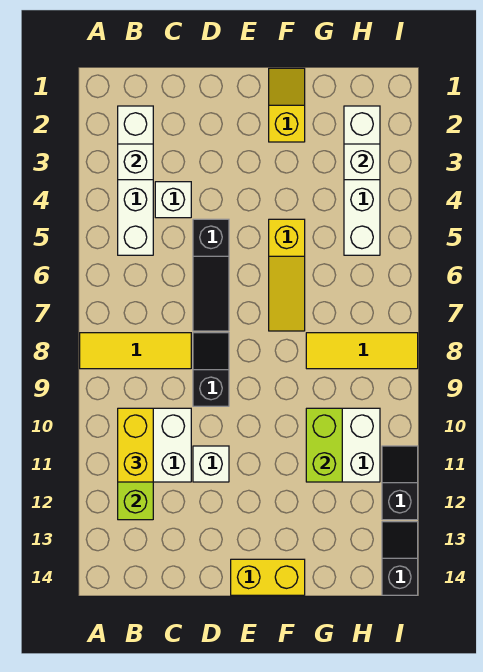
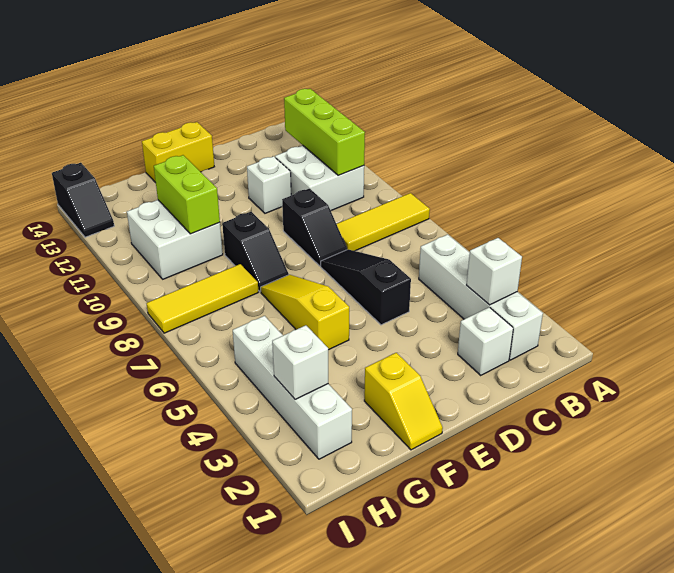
yellow 1x2 brick [118,408,153,482] -> none
white 1x1 brick [155,182,191,218] -> white 1x1 brick moved to [458,307,513,375]
black 1x2 slope [382,446,418,520] -> black 1x2 slope moved to [222,212,289,292]

